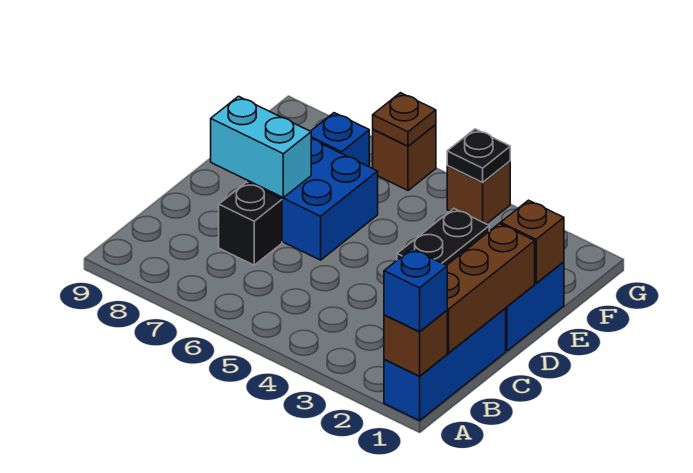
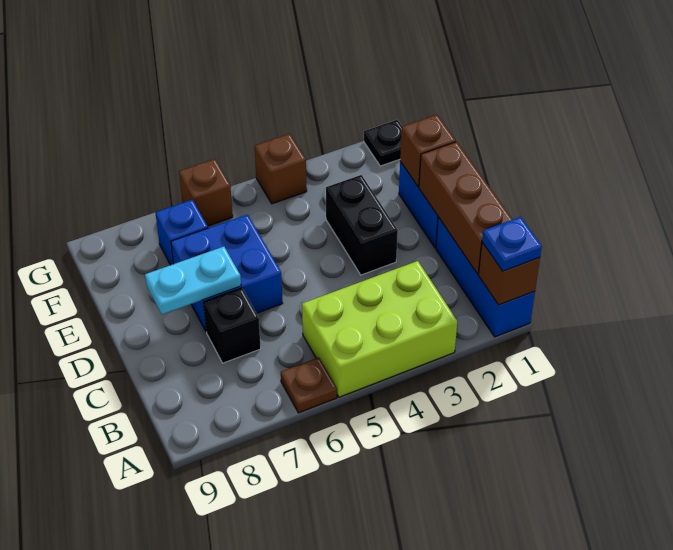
blue 1x1 brick [384,249,447,332] -> blue 1x1 plate [482,217,542,271]
none -> lime 2x3 brick [302,261,457,397]
cyan 1x2 brick [211,96,311,198] -> cyan 1x2 plate [145,247,241,314]
black 1x1 plate [447,129,510,182] -> black 1x1 plate moved to [364,120,402,166]
brown 1x1 plate [373,93,436,146] -> brown 1x1 plate moved to [281,357,337,413]

